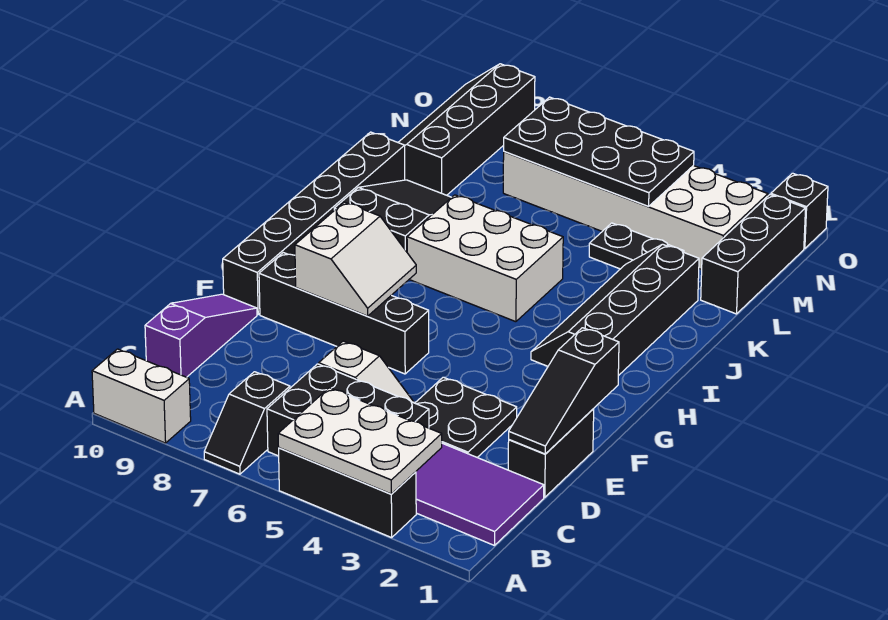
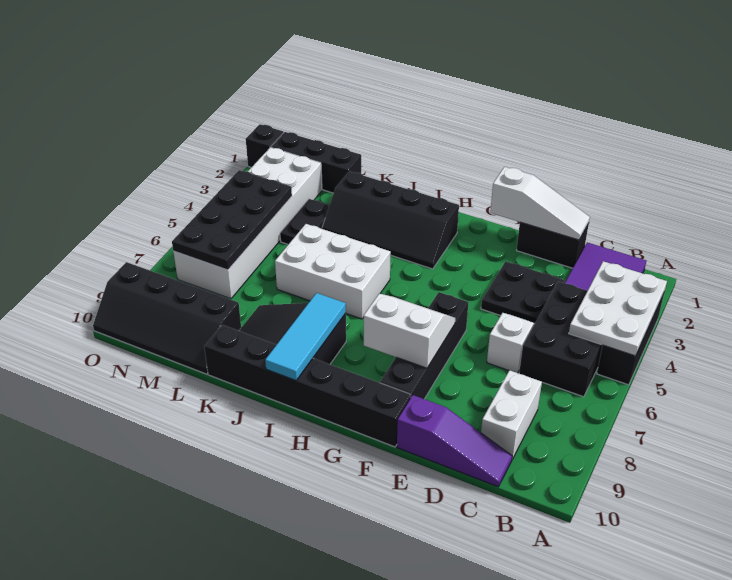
black 1x2 slope [204,372,290,474] -> none
white 1x2 brick [92,349,191,443] -> white 1x2 brick moved to [481,370,542,459]
purple 1x3 slope [145,294,257,377] -> purple 1x3 slope turned to [397,395,512,487]
black 1x3 slope [509,328,619,454] -> white 1x3 slope [490,167,590,240]
white 2x3 brick [407,195,563,322] -> white 2x3 brick turned to [275,224,391,319]
none -> cyan 1x3 tile [265,293,346,381]

